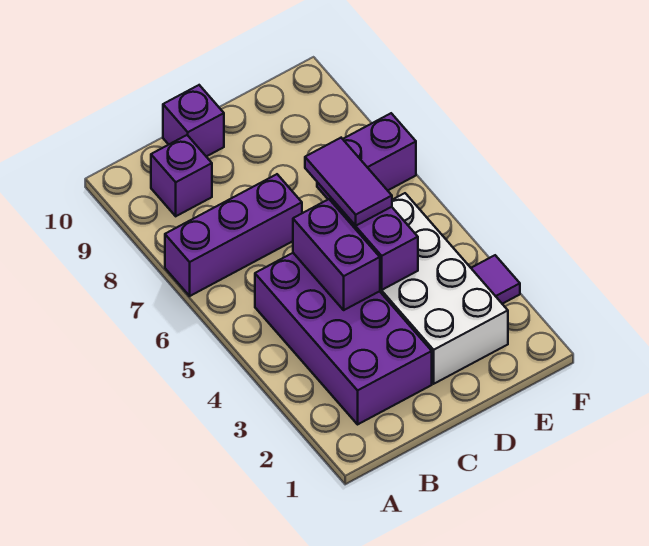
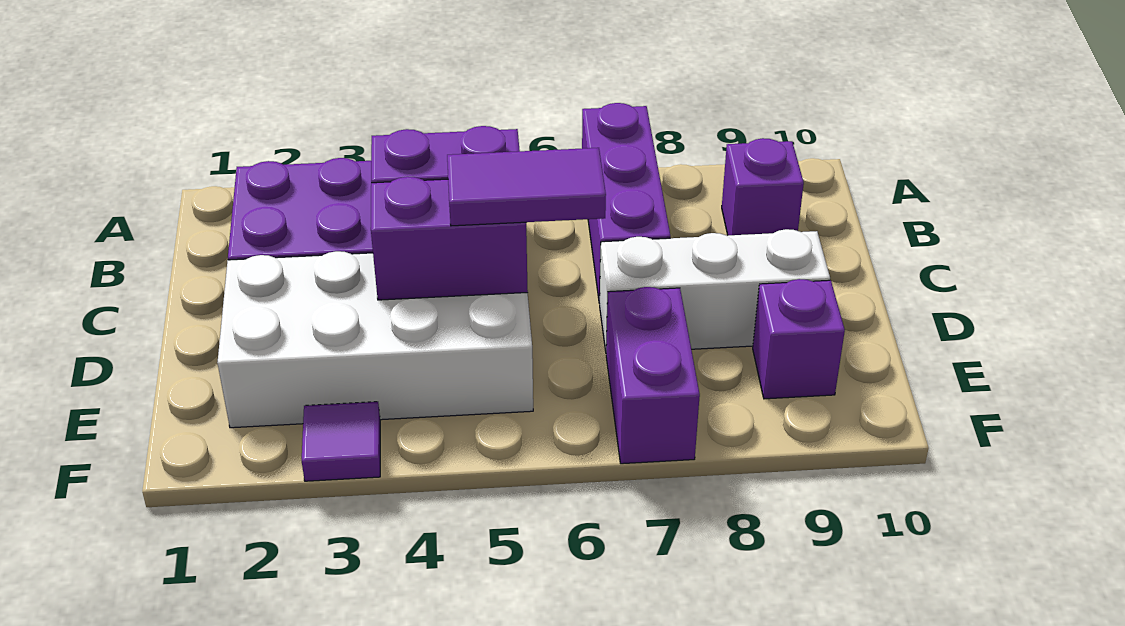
purple 1x1 brick [163,85,224,157] -> purple 1x1 brick moved to [753,279,845,399]
none -> white 1x3 brick [600,229,830,351]

